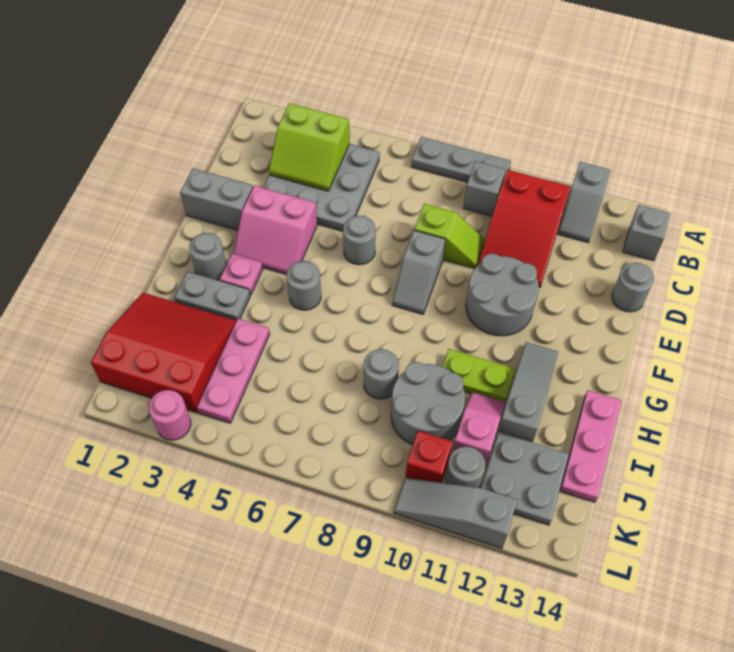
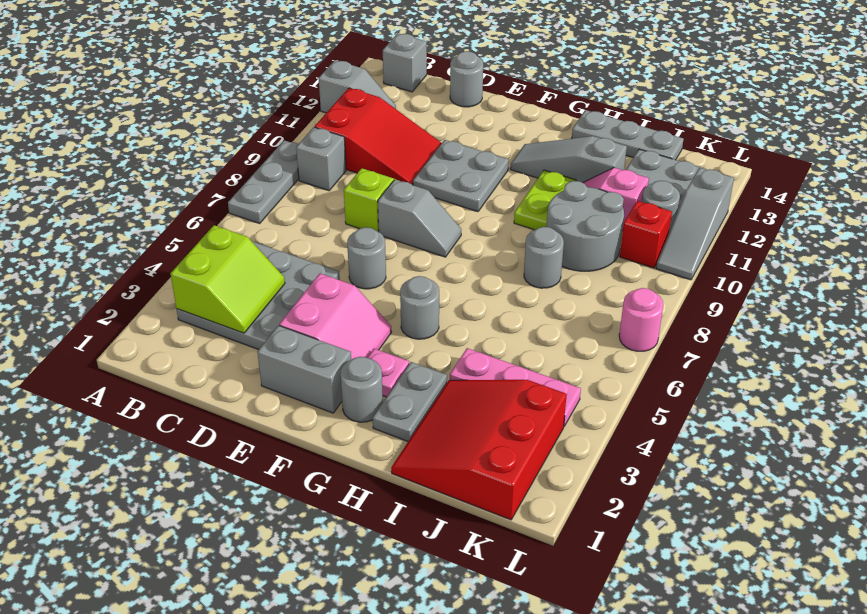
grey 1x2 brick [180,168,253,230] -> grey 1x2 brick turned to [257,325,351,413]
grey 2x2 round brick [466,254,539,336] -> grey 2x2 plate [413,140,509,212]
pink 1x3 plate [560,390,622,502] -> grey 1x3 plate [572,110,684,160]
pink 1x1 round brick [149,390,191,440] -> pink 1x1 round brick moved to [619,288,663,351]

